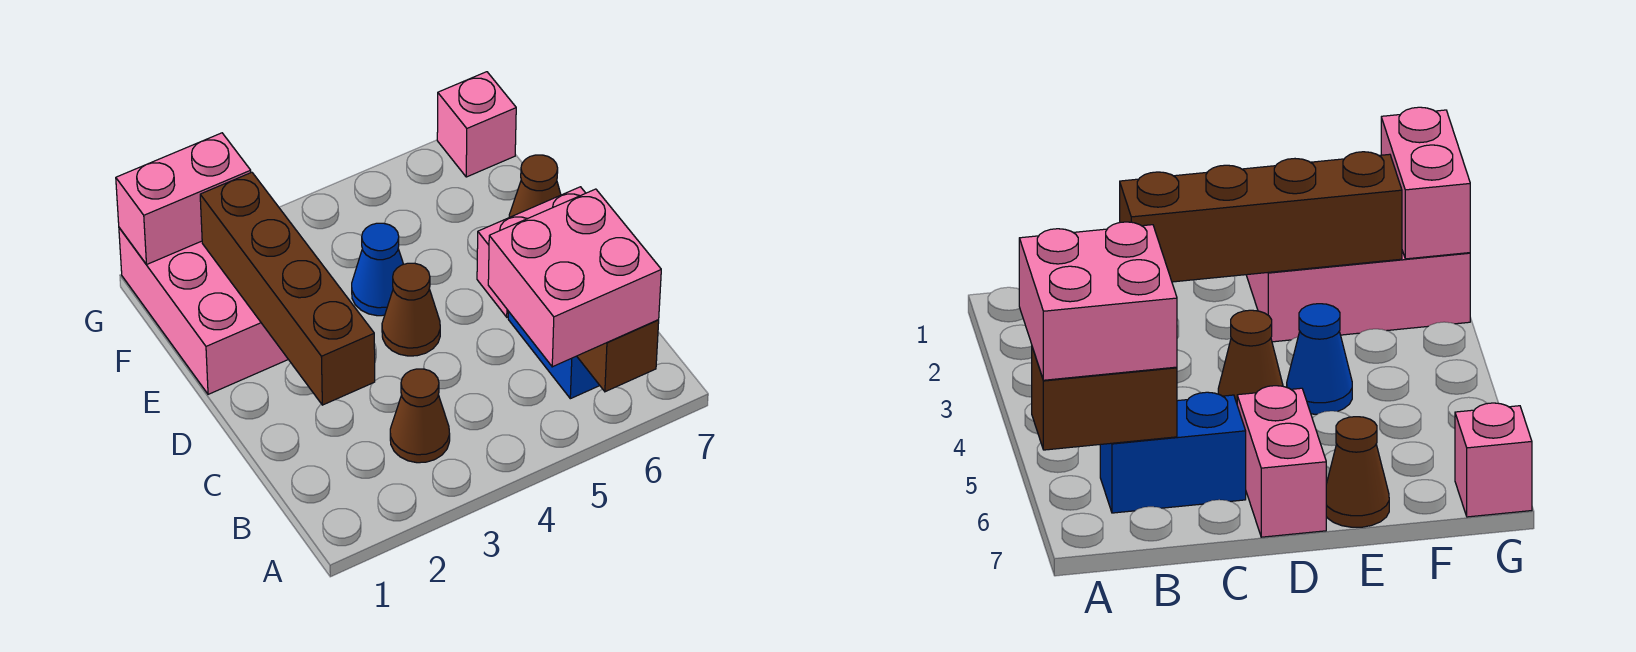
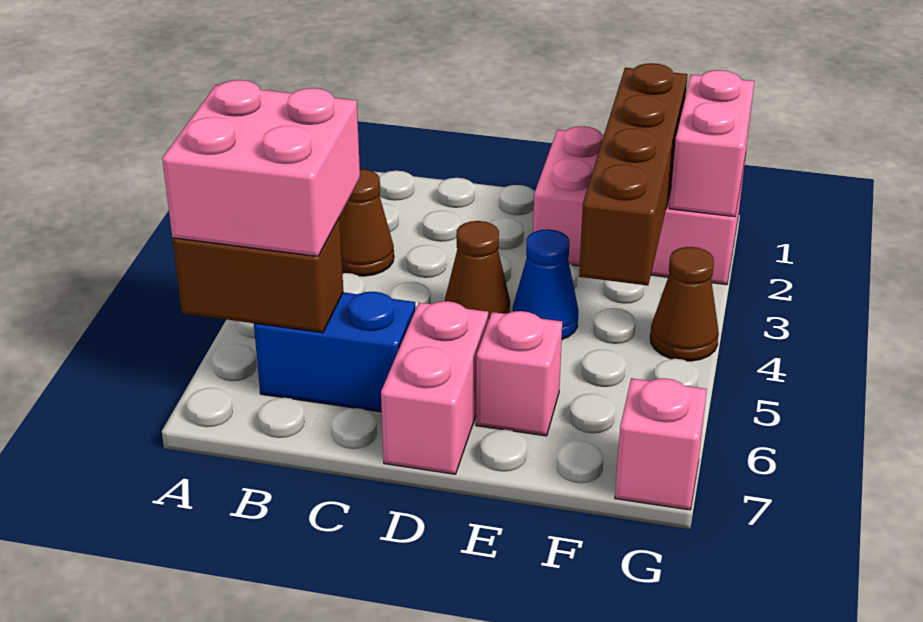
brown 1x4 brick [200,172,375,405] -> brown 1x4 brick turned to [579,63,688,286]
none -> pink 1x1 brick [476,311,562,436]
brown 1x1 cone [509,155,561,217] -> brown 1x1 cone moved to [650,247,719,361]

